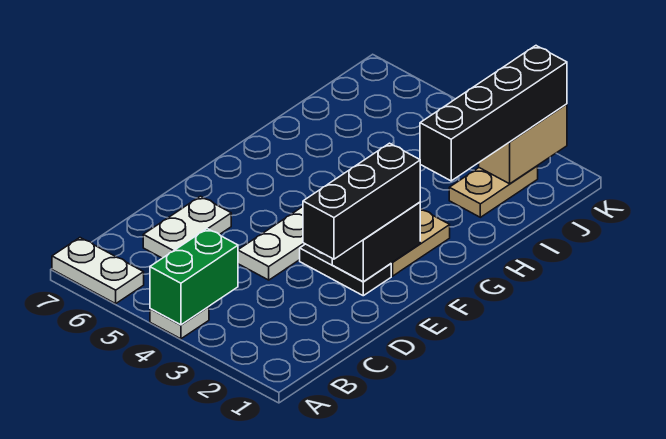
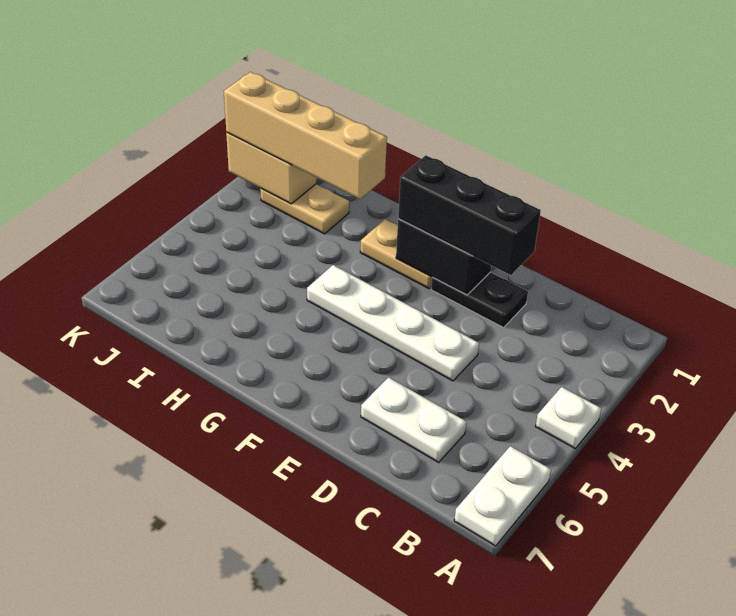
green 1x2 brick [150,229,238,325] -> none
black 1x2 plate [300,244,391,296] -> black 1x2 plate turned to [431,272,528,328]
black 1x4 brick [420,46,567,181] -> tan 1x4 brick [224,72,387,199]

